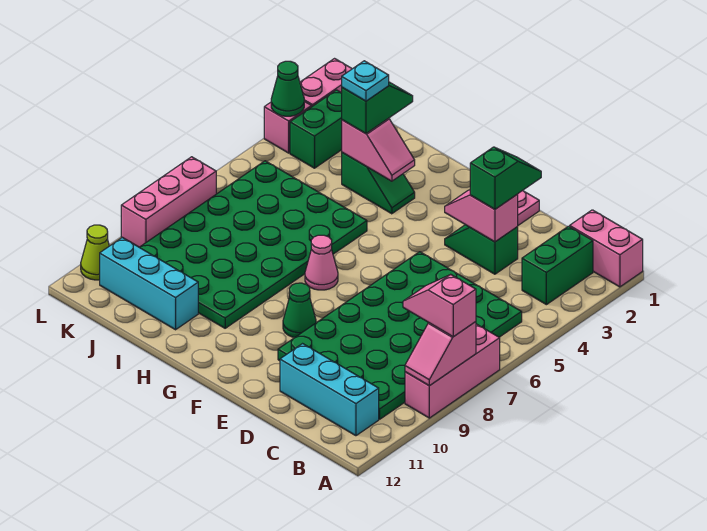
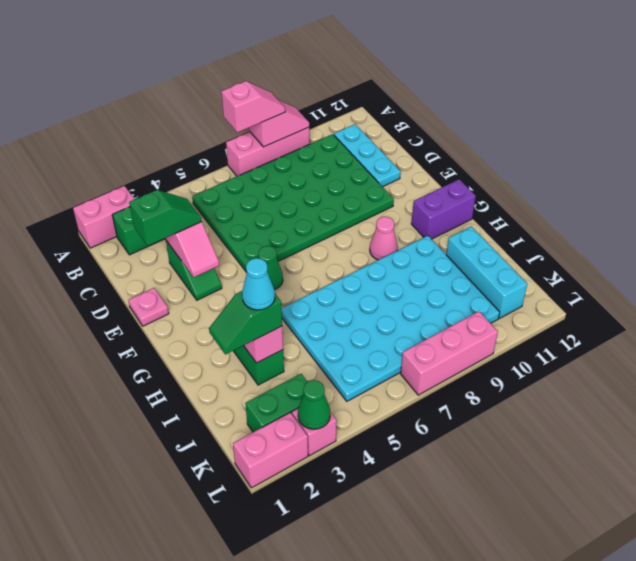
pink 1x2 brick [570,210,643,287] -> pink 1x2 brick turned to [73,186,134,248]
pink 1x2 slope [403,274,476,337] -> pink 1x2 slope turned to [221,81,285,132]
cyan 1x3 brick [280,344,379,436] -> cyan 1x3 plate [334,124,400,187]
green 1x2 slope [470,147,541,209] -> green 1x2 slope turned to [129,190,202,246]
green 1x1 cone [283,283,316,338] -> green 1x1 cone moved to [258,246,283,290]
pink 1x1 cone [305,235,338,290] -> pink 1x1 cone moved to [370,217,398,260]
none -> purple 1x2 brick [411,179,476,239]
green 4x6 plate [140,161,367,328] -> cyan 4x6 plate [281,236,500,401]
cyan 1x1 plate [342,61,389,101] -> cyan 1x1 cone [242,258,275,310]
lime 1x1 cone [81,225,109,280] -> none

